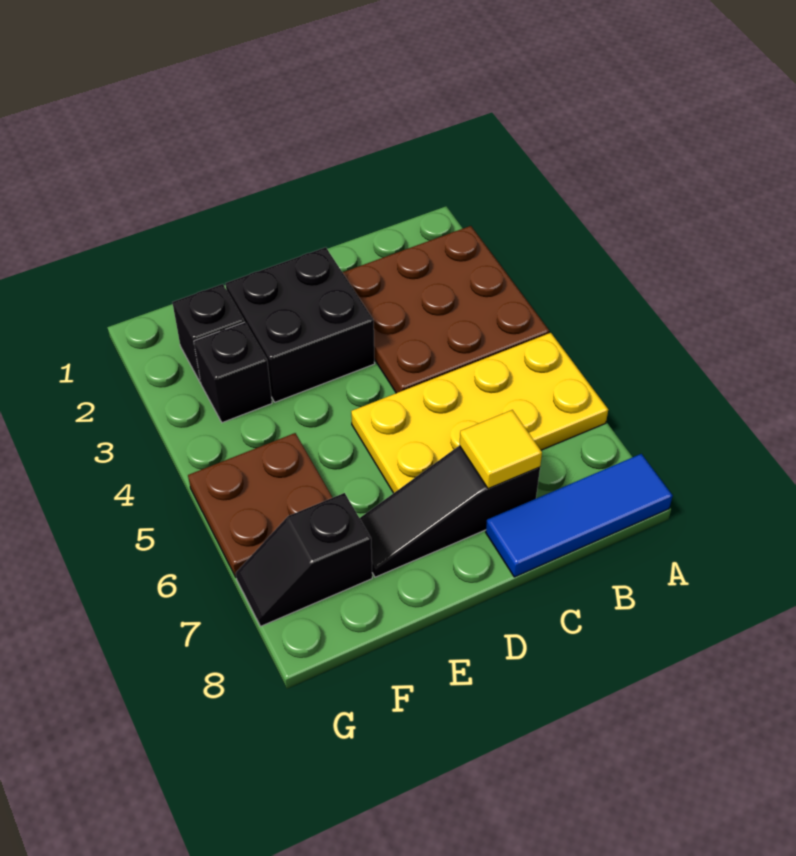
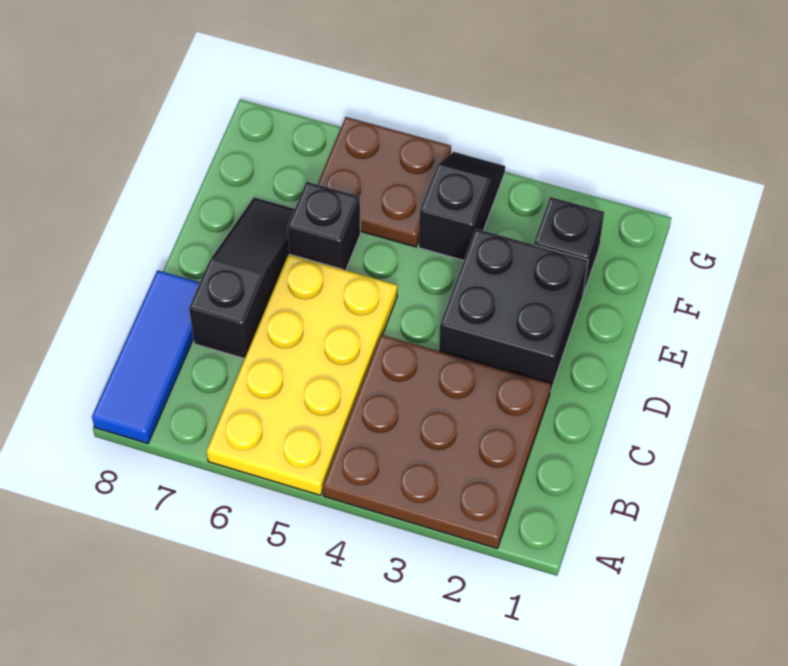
yellow 1x1 tile [459,410,542,489] -> none
black 1x1 brick [194,322,272,423] -> black 1x1 brick moved to [288,182,361,270]
black 1x2 slope [236,493,372,626] -> black 1x2 slope moved to [419,152,505,260]

